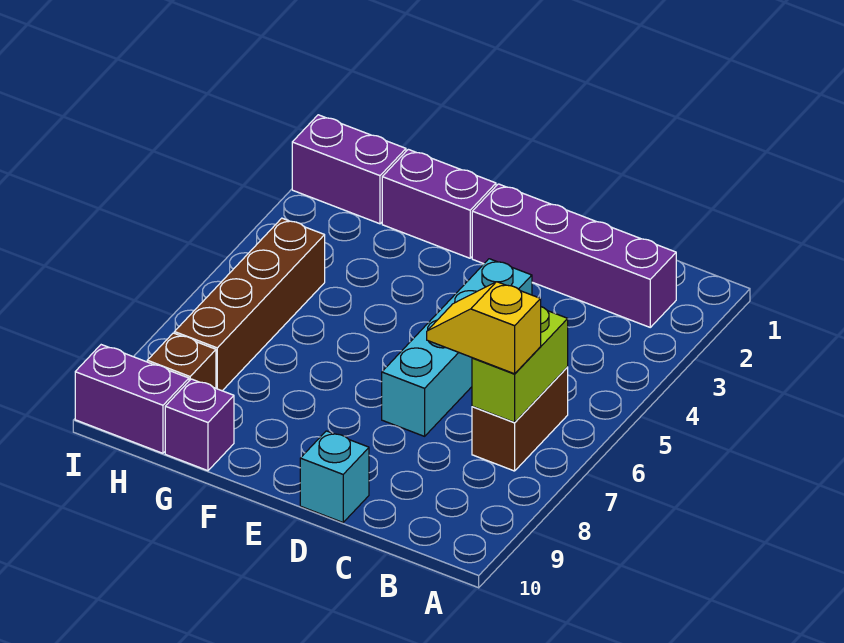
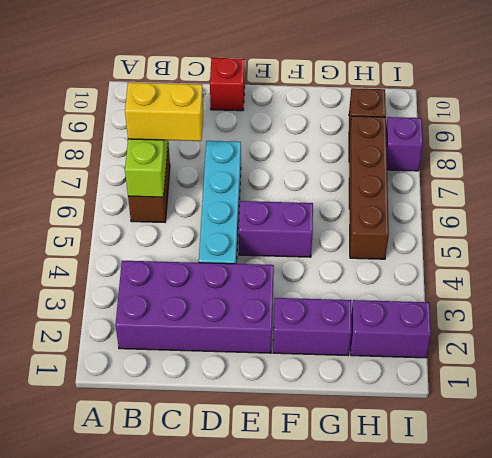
purple 1x4 brick [472,184,676,327] -> purple 2x4 brick [115,261,274,353]
yellow 1x2 slope [427,282,541,374] -> yellow 1x2 brick [125,82,203,141]
cyan 1x1 brick [300,431,369,522] -> red 1x1 brick [210,58,245,111]
purple 1x1 brick [165,379,234,471] -> purple 1x1 brick moved to [386,117,423,171]
purple 1x2 brick [75,345,189,453] -> purple 1x2 brick moved to [239,201,313,257]

